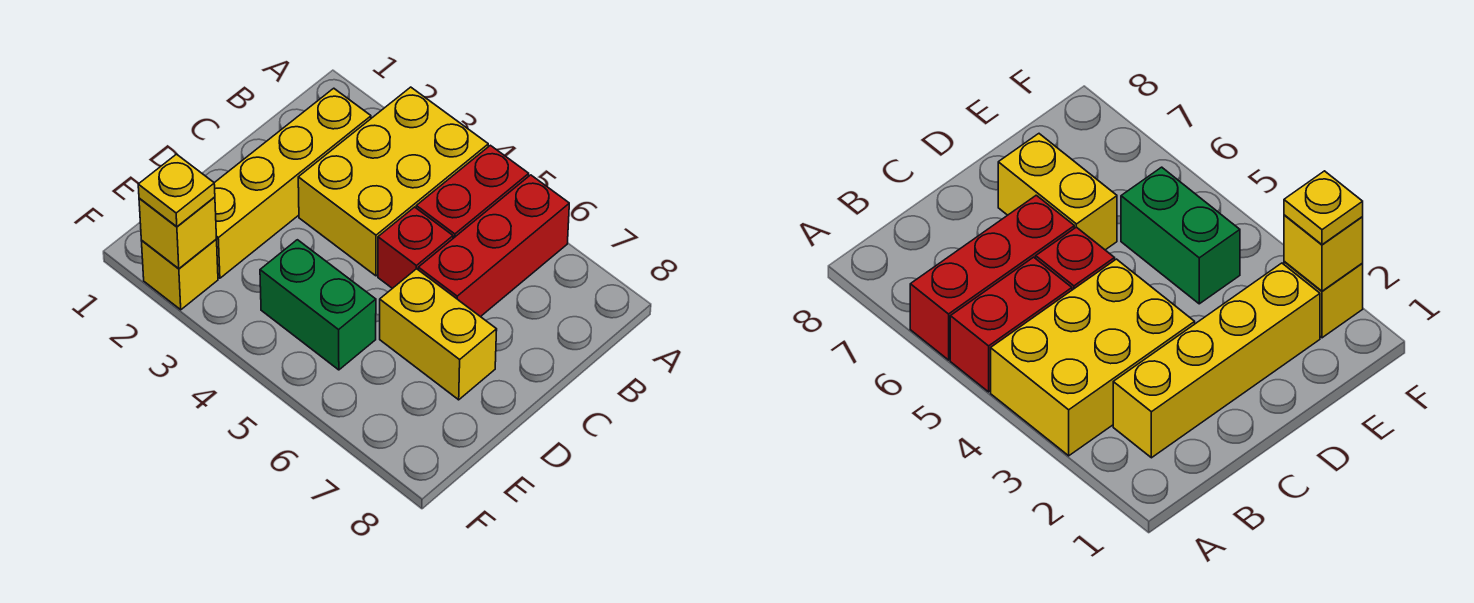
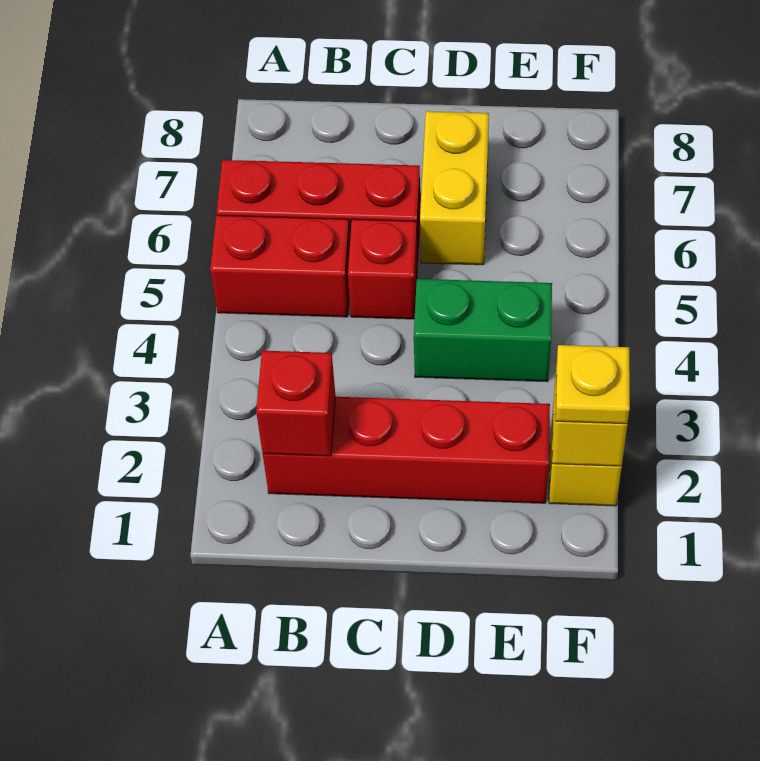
yellow 2x3 brick [298,87,488,276] -> none
yellow 1x4 brick [214,88,371,278] -> red 1x4 brick [263,397,550,503]
none -> red 1x1 brick [256,351,336,456]
green 1x2 brick [260,240,376,370] -> green 1x2 brick turned to [414,279,552,382]

